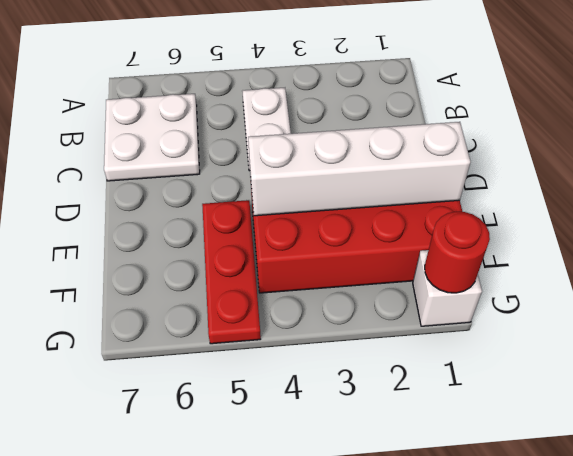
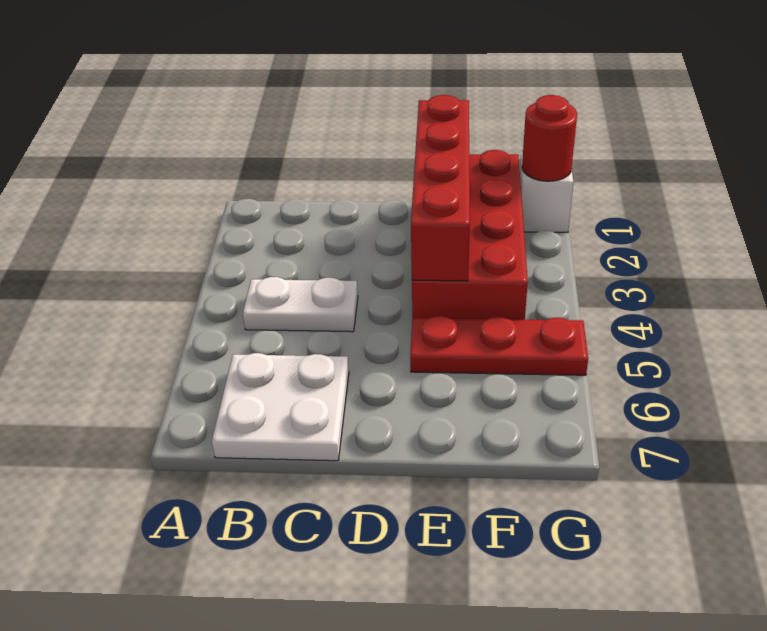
white 1x4 brick [248,122,471,216] -> red 1x4 brick [411,95,470,281]

